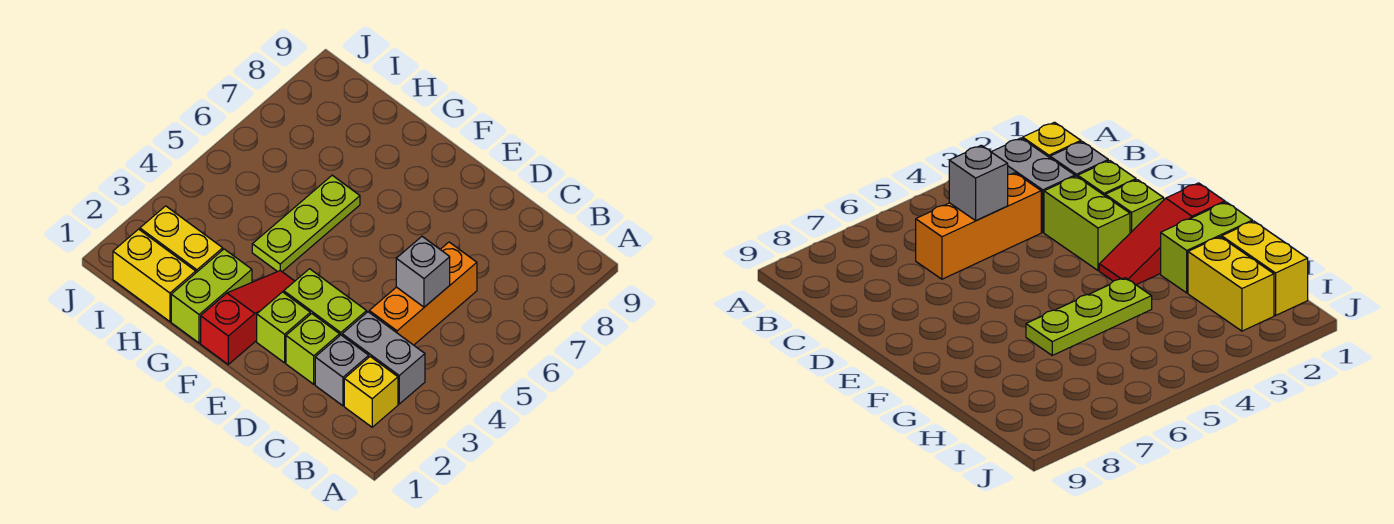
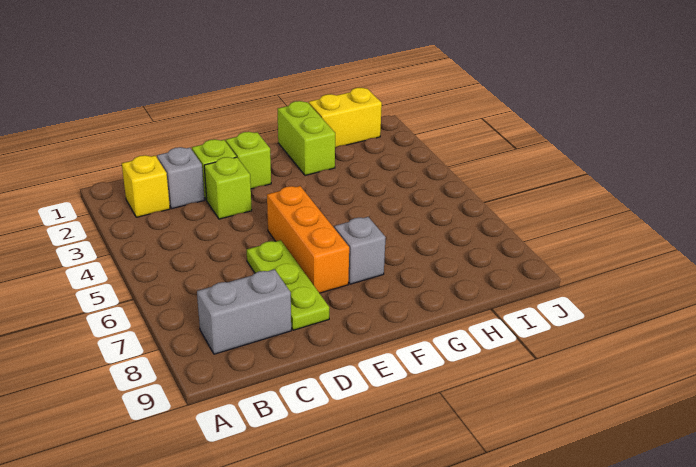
grey 1x2 brick [342,312,425,404] -> grey 1x2 brick moved to [197,269,291,354]
orange 1x3 brick [369,242,477,345] -> orange 1x3 brick moved to [267,186,349,293]
grey 1x1 brick [396,237,450,307] -> grey 1x1 brick moved to [334,217,386,284]
lime 1x2 brick [284,269,367,335] -> lime 1x1 brick [204,157,252,219]
red 1x3 slope [201,271,295,364] -> none
lime 1x3 plate [252,175,360,272] -> lime 1x3 plate moved to [247,240,329,330]
yellow 1x2 brick [140,206,223,273] -> none

